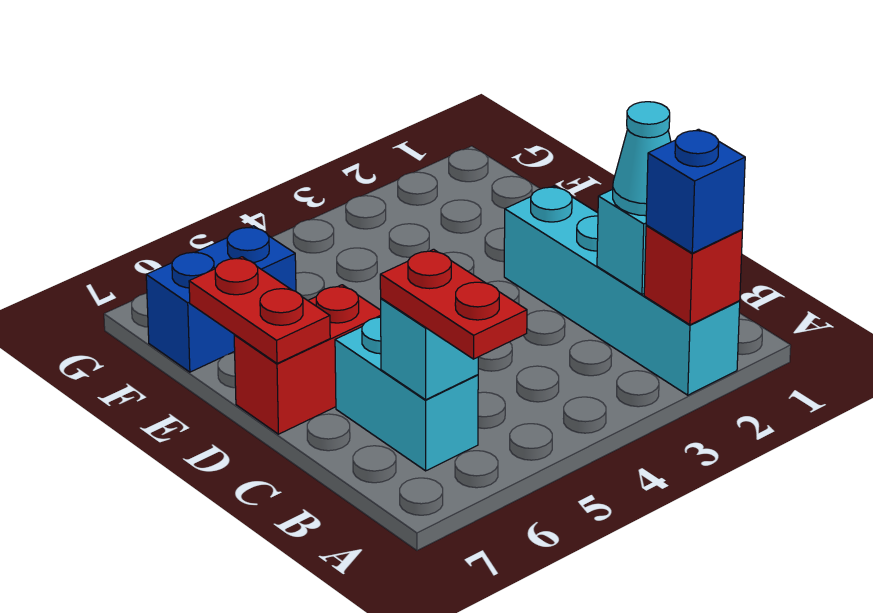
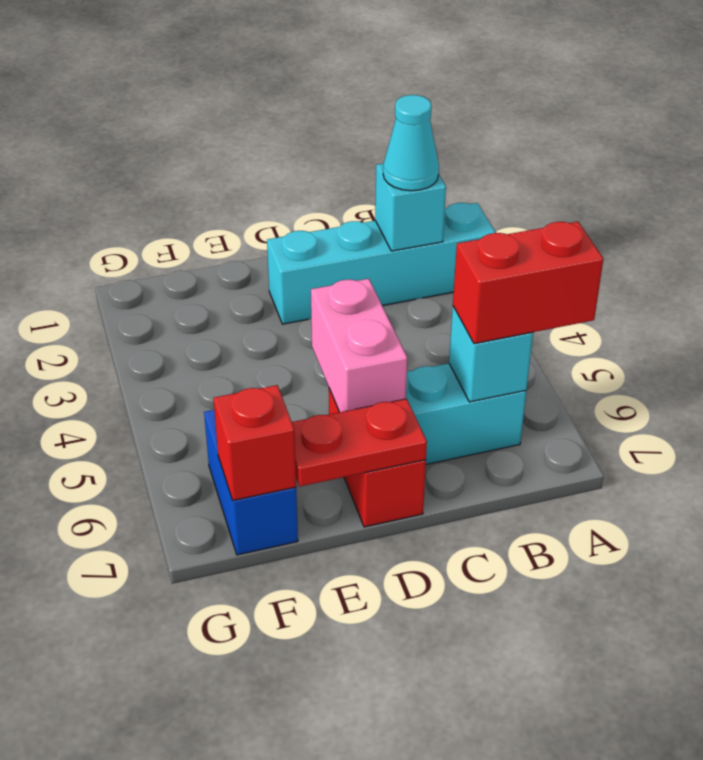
red 1x1 brick [644,225,742,325] -> red 1x1 brick moved to [214,385,296,501]
blue 1x1 brick [646,129,745,253] -> none
red 1x2 plate [380,249,527,359] -> red 1x2 brick [453,222,603,344]
none -> pink 1x2 brick [311,279,407,412]

